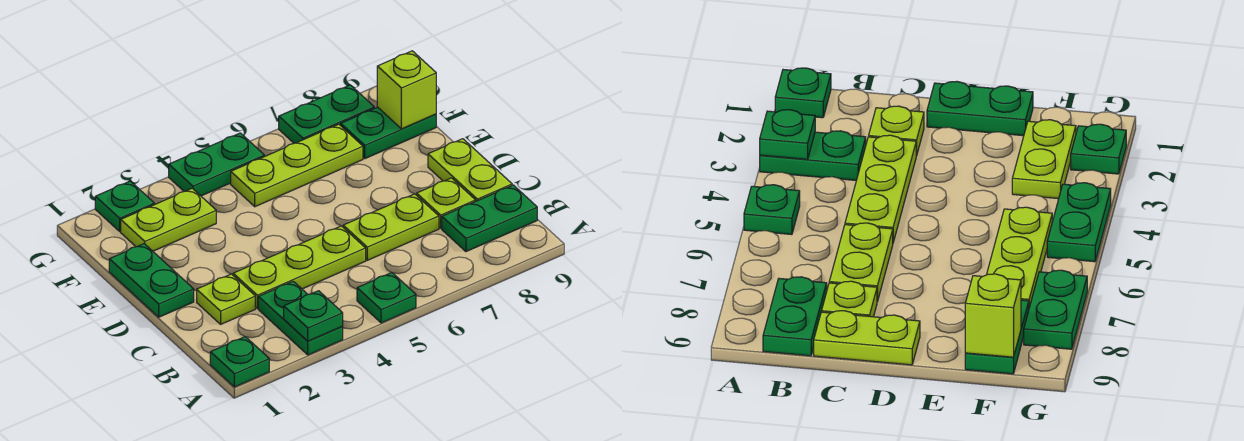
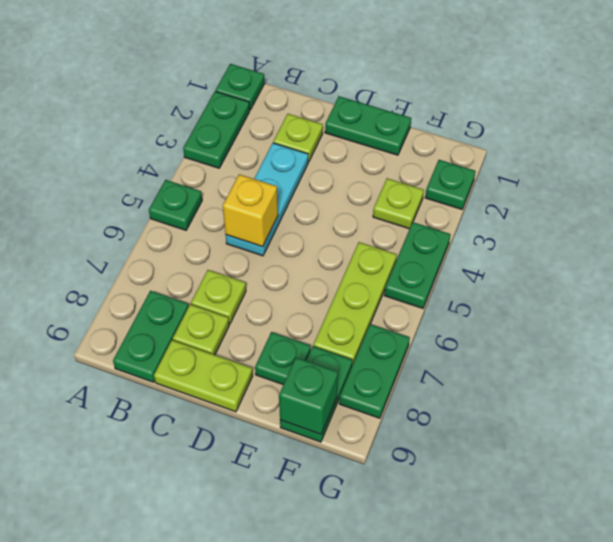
green 1x2 plate [258,281,343,355] -> green 1x2 plate turned to [183,91,250,168]
green 1x1 plate [284,291,343,341] -> green 1x1 plate moved to [255,332,311,385]
lime 1x3 plate [233,226,366,308] -> cyan 1x3 plate [226,143,308,256]
none -> yellow 1x1 brick [223,174,278,247]
lime 1x2 plate [343,194,439,260] -> lime 1x1 plate [191,270,246,324]
lime 1x2 plate [121,188,216,251] -> lime 1x1 plate [373,178,424,229]
lime 1x1 brick [377,51,436,129] -> green 1x1 brick [279,358,338,434]

